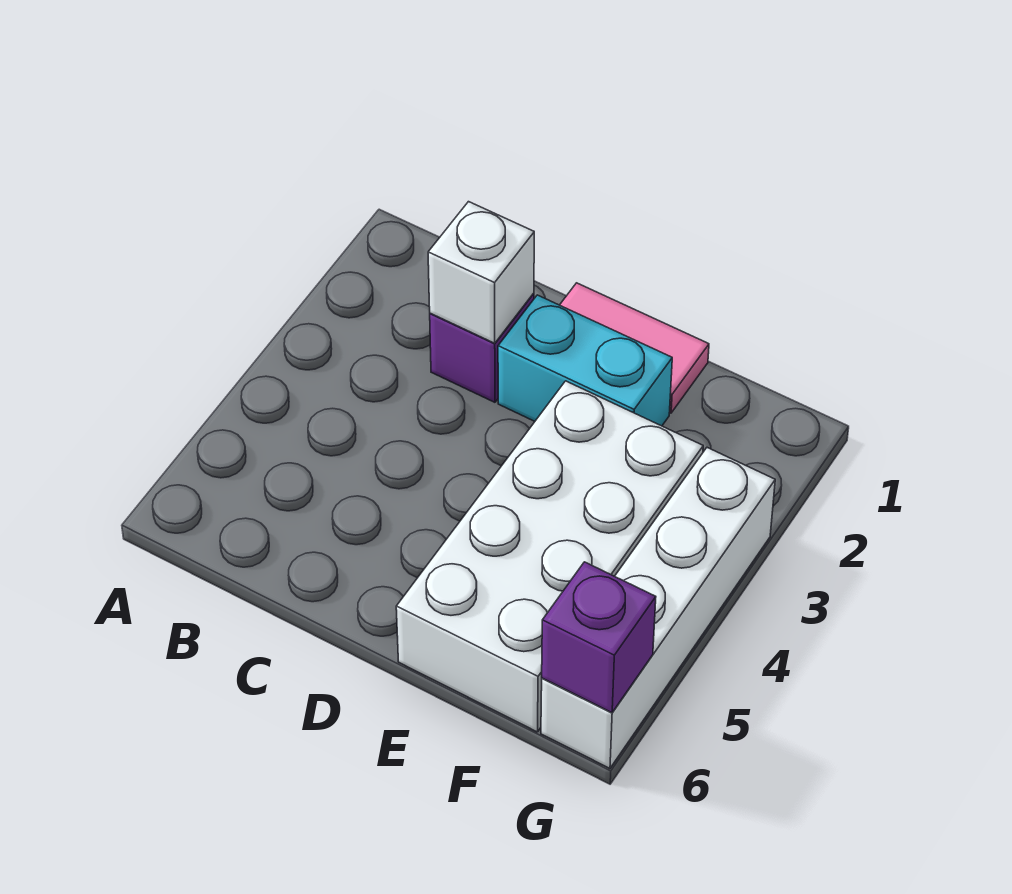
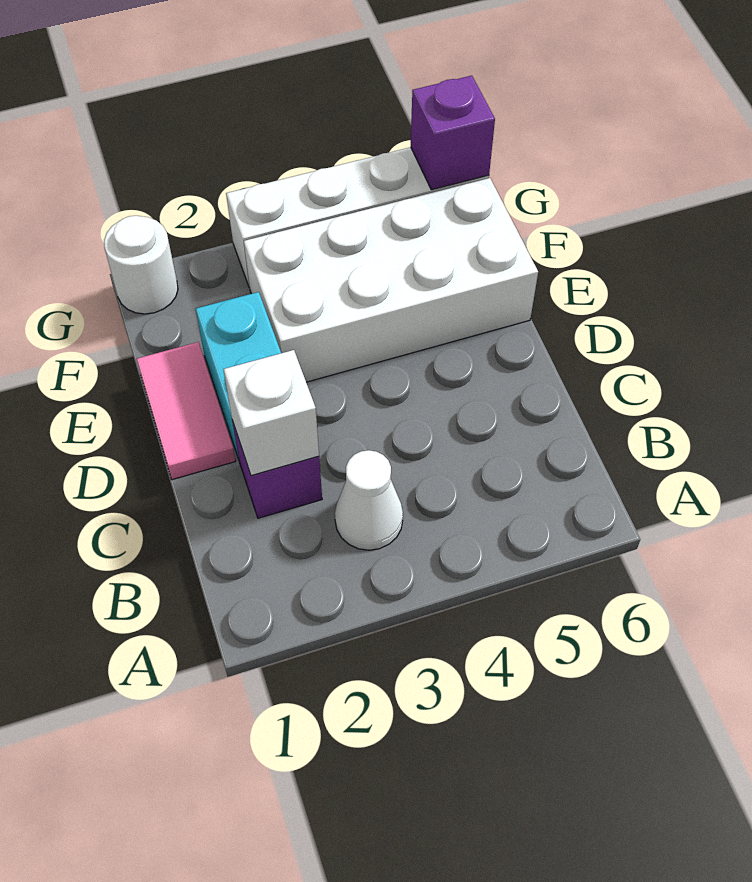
none -> white 1x1 cone [335,450,403,550]
none -> white 1x1 round brick [104,216,178,314]

